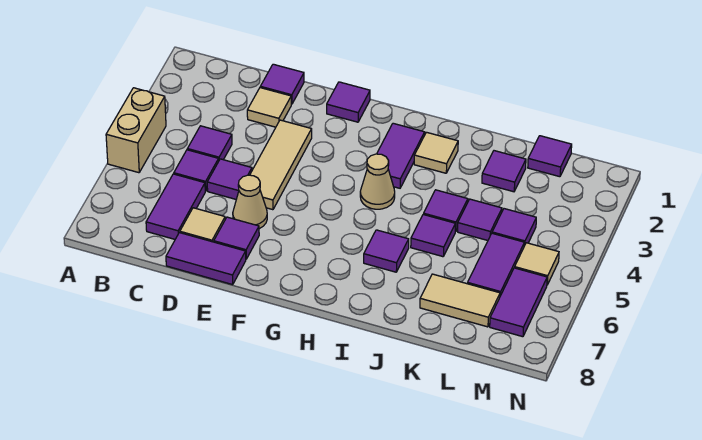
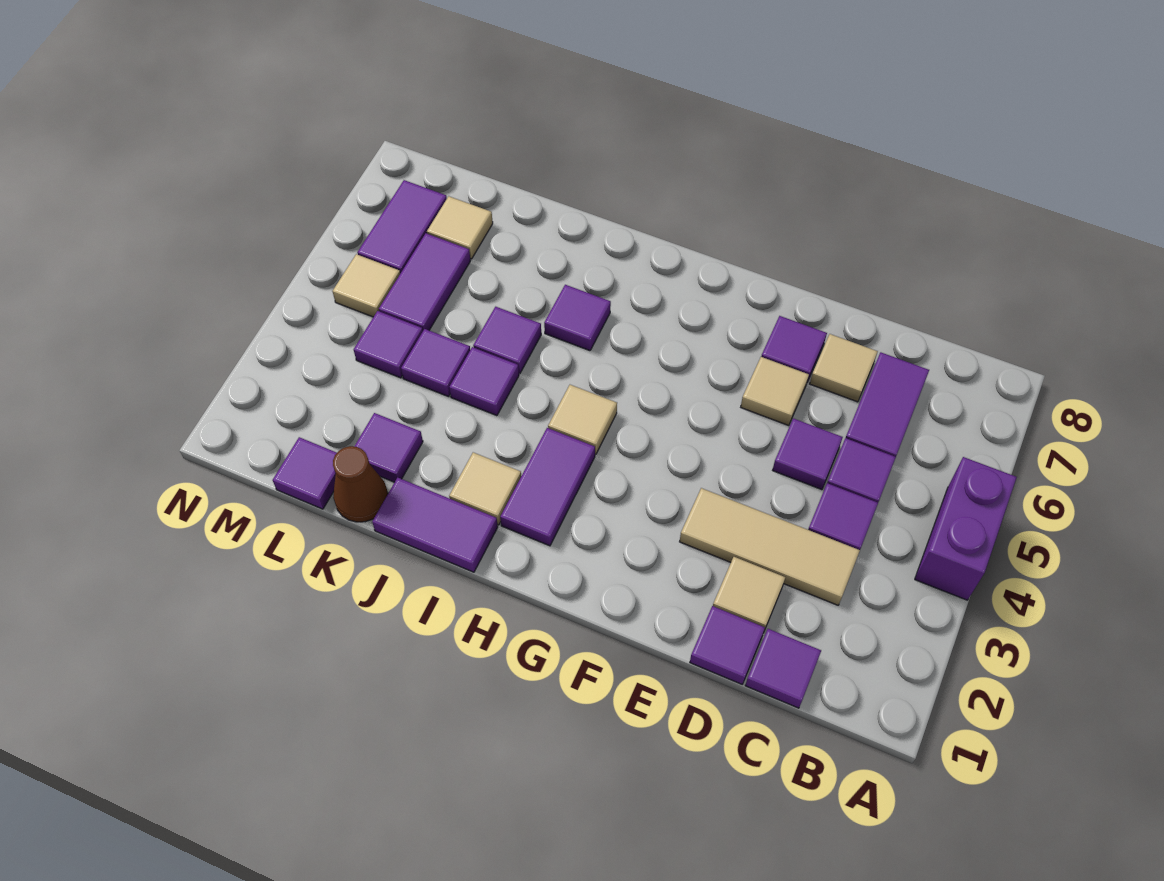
tan 1x2 brick [106,88,166,173] -> purple 1x2 brick [915,457,1017,600]
purple 1x2 tile [166,233,246,285] -> purple 1x2 tile moved to [372,477,498,572]
tan 1x3 tile [250,120,312,210] -> tan 1x3 tile turned to [680,488,860,605]
tan 1x1 cone [233,175,267,229] -> tan 1x1 tile [741,357,809,426]
purple 1x1 tile [327,82,370,122] -> purple 1x1 tile moved to [745,629,821,708]
tan 1x1 cone [360,154,395,209] -> tan 1x1 tile [548,385,617,454]
none -> brown 1x1 cone [333,446,388,522]
tan 1x2 tile [420,274,500,327] -> tan 1x1 tile [427,196,493,259]

